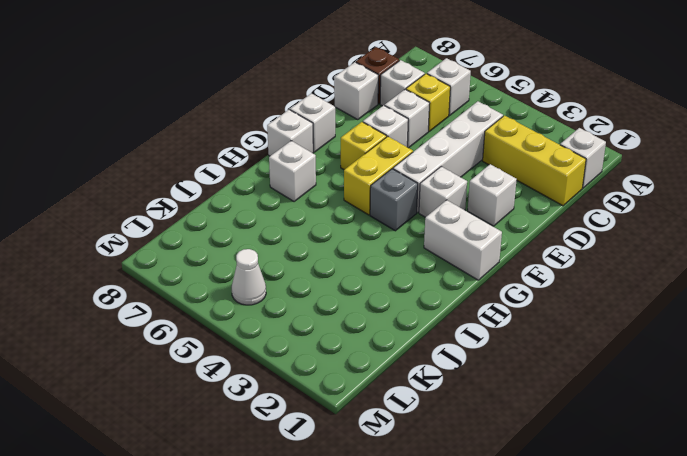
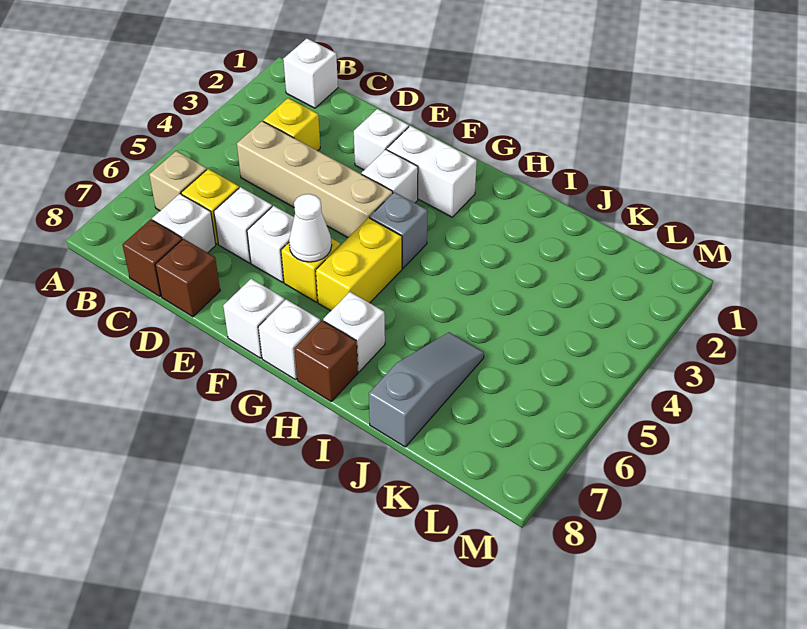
white 1x1 brick [427,58,471,115] -> tan 1x1 brick [149,151,207,211]
yellow 1x3 brick [483,116,586,206] -> yellow 1x1 brick [263,98,320,151]
white 1x4 brick [393,101,503,213] -> tan 1x4 brick [237,121,393,237]
white 1x1 brick [334,62,379,120] -> brown 1x1 brick [155,239,220,317]
yellow 1x2 brick [344,136,413,215] -> yellow 1x2 brick turned to [316,218,402,311]
white 1x2 brick [424,200,502,280] -> white 1x2 brick turned to [387,126,477,217]
none -> brown 1x1 brick [294,321,358,401]
none -> grey 1x3 slope [369,332,484,447]
white 1x1 cone [232,249,266,305] -> white 1x1 cone moved to [289,194,332,262]

